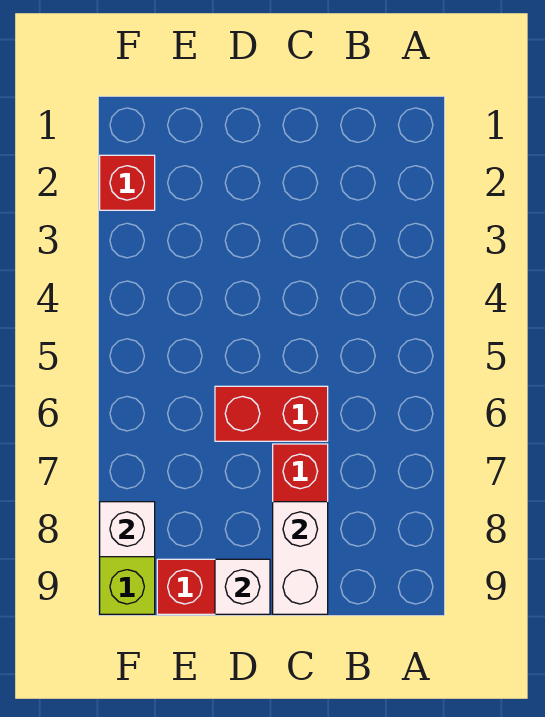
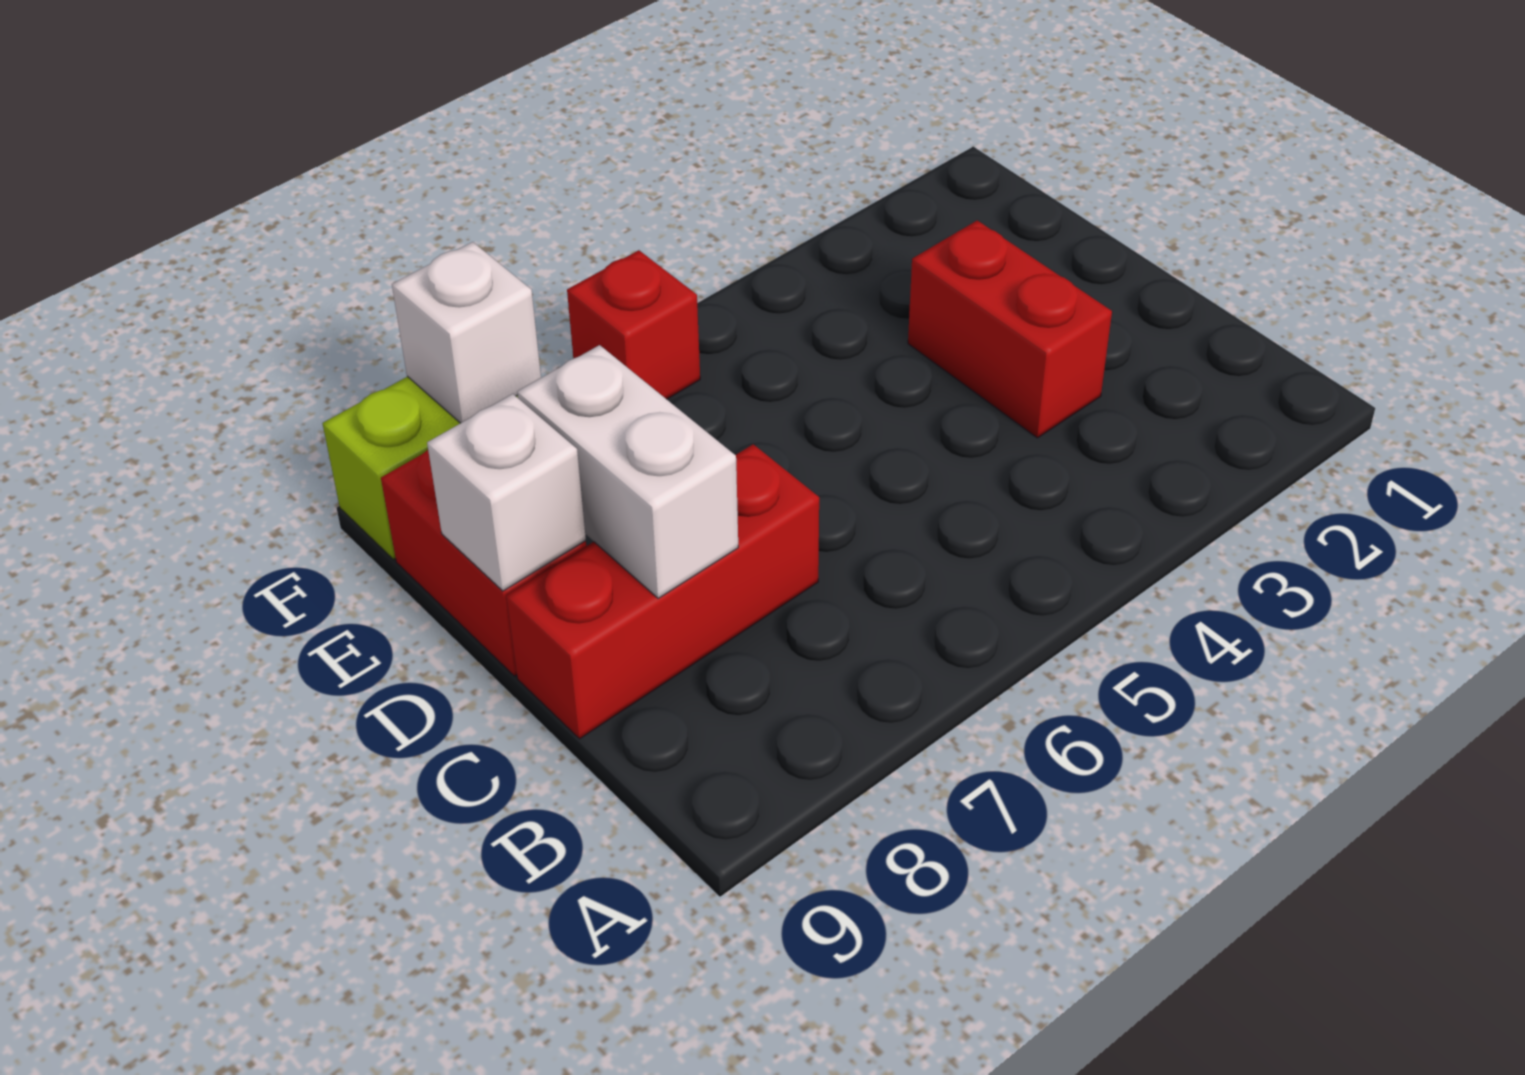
red 1x2 brick [215,386,328,441] -> red 1x2 brick moved to [908,220,1112,438]
white 1x2 brick [273,502,328,614] -> white 1x2 brick turned to [517,345,738,598]
red 1x1 brick [100,155,155,210] -> red 1x1 brick moved to [567,250,700,399]

